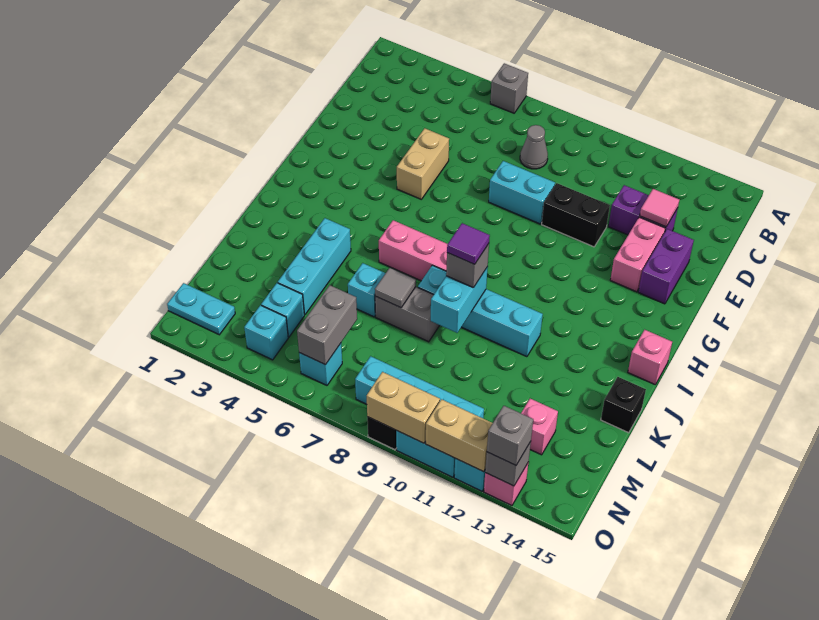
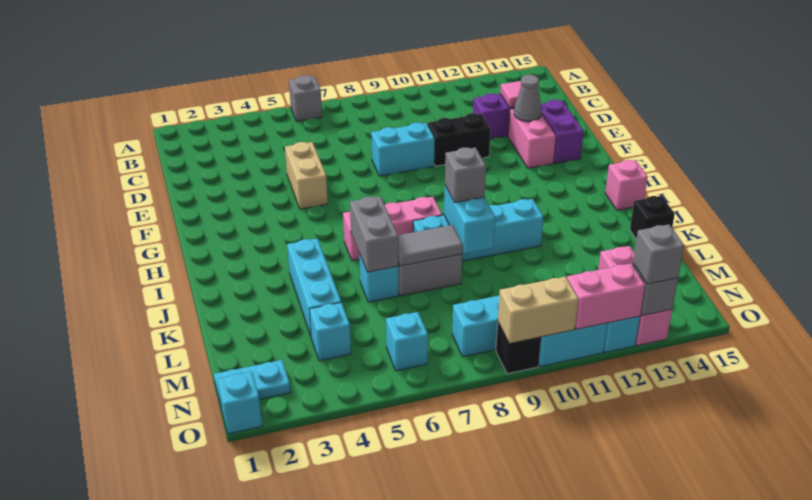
grey 1x1 cone [520,125,548,169] -> grey 1x1 cone moved to [514,75,542,122]
purple 1x1 tile [447,223,490,264] -> none
grey 1x1 tile [375,268,416,308] -> grey 1x2 tile [398,225,463,266]
grey 1x2 brick [297,285,357,365] -> grey 1x2 brick moved to [350,196,398,272]
cyan 1x1 brick [244,305,288,360] -> cyan 1x1 brick moved to [217,372,262,434]
tan 1x2 brick [426,399,493,472] -> pink 1x2 brick [567,264,645,329]

